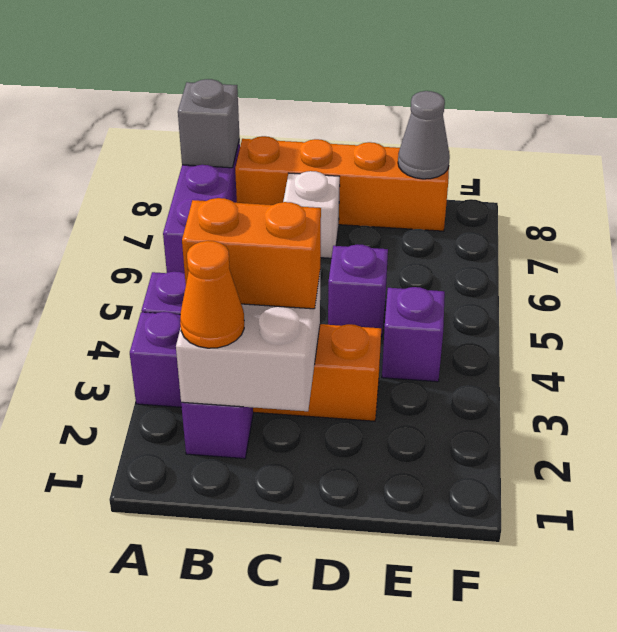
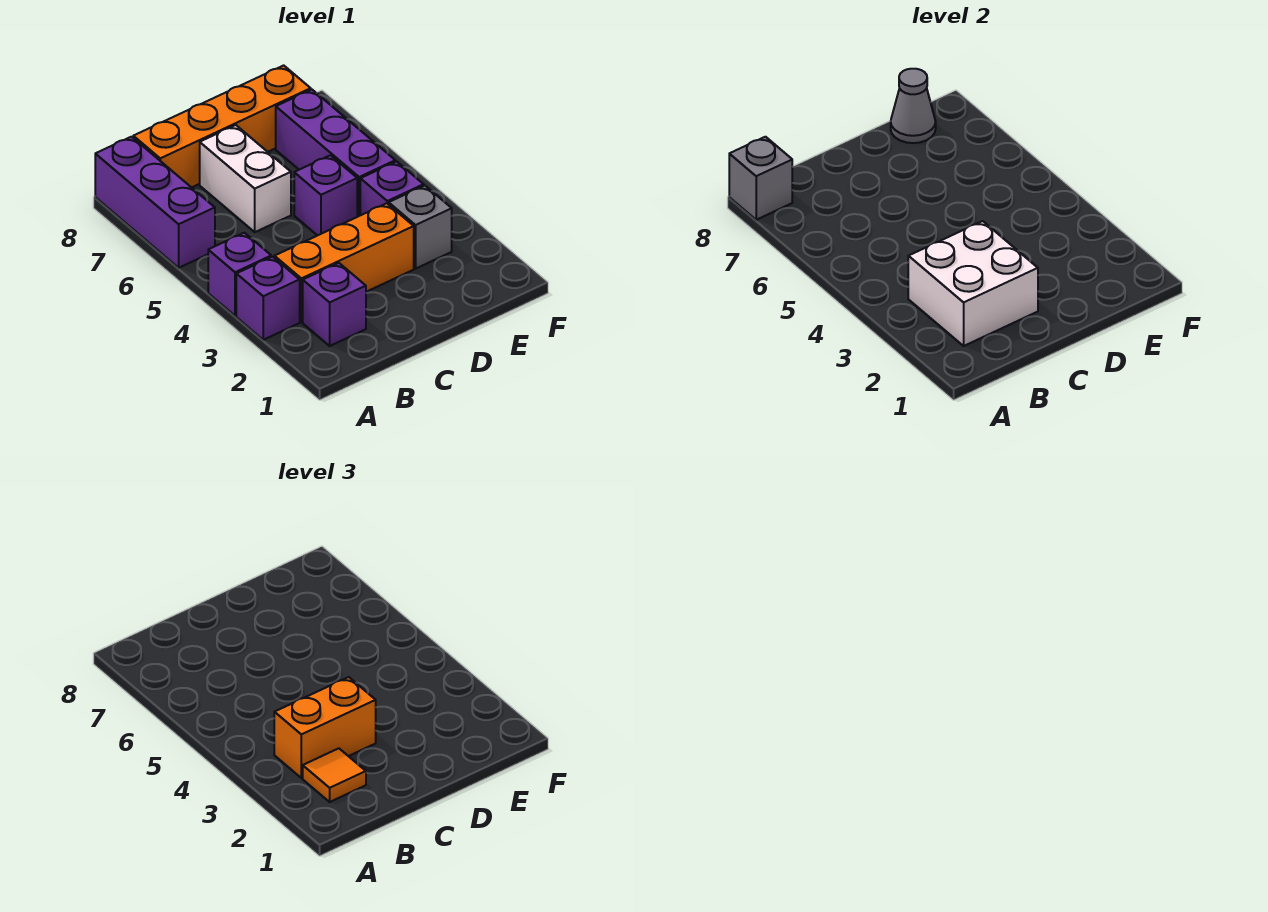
orange 1x1 cone [180,241,244,348] -> orange 1x1 tile [303,748,366,802]
white 1x1 brick [283,171,340,258] -> white 1x2 brick [200,125,291,232]
none -> grey 1x1 brick [389,186,452,269]
none -> purple 1x3 brick [276,90,395,217]

